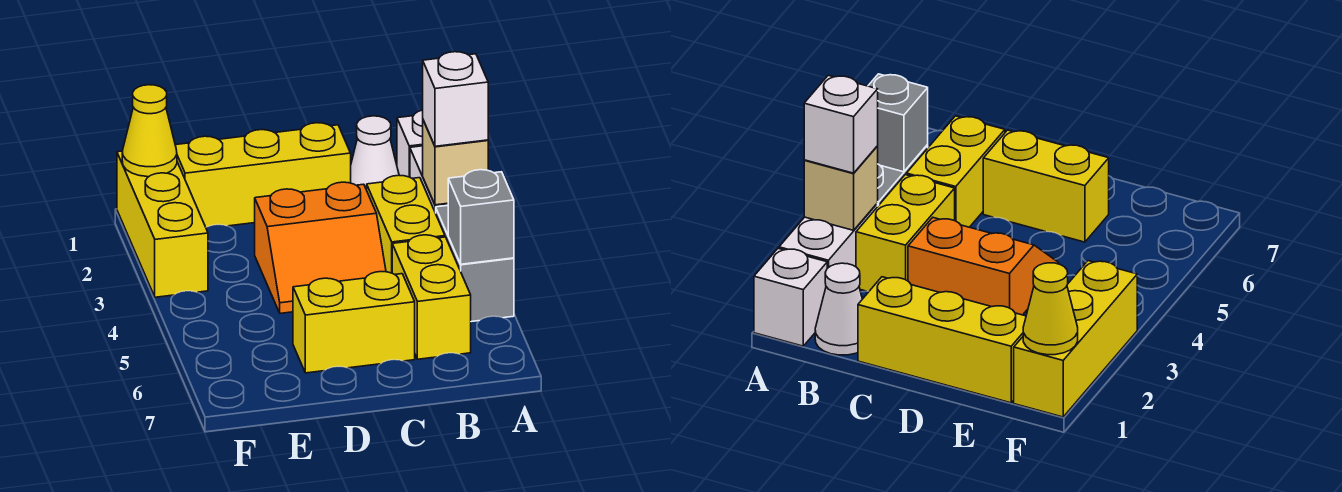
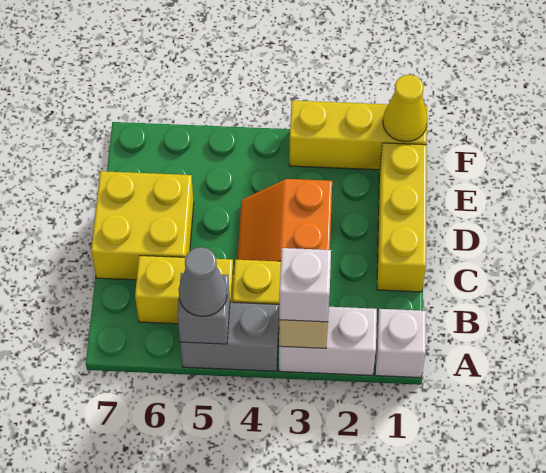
none -> grey 1x1 cone [179,247,227,316]
white 1x1 cone [351,116,399,190] -> none
yellow 1x2 brick [293,272,415,373] -> yellow 2x2 brick [91,171,194,280]

